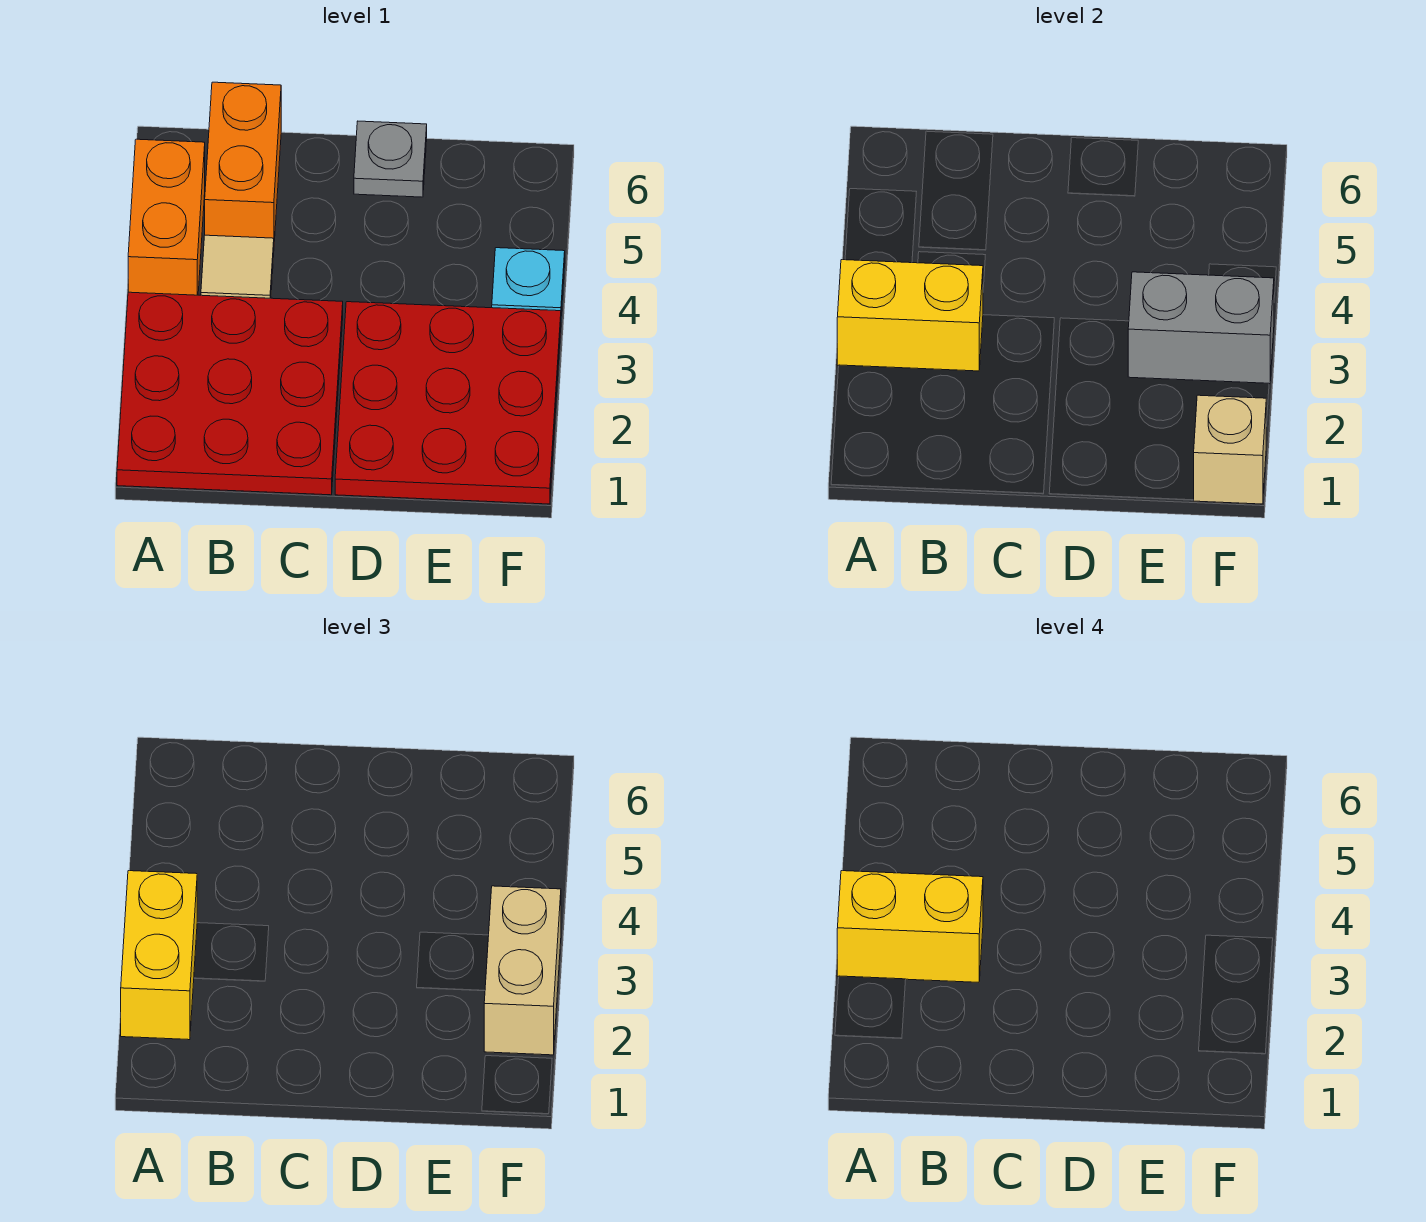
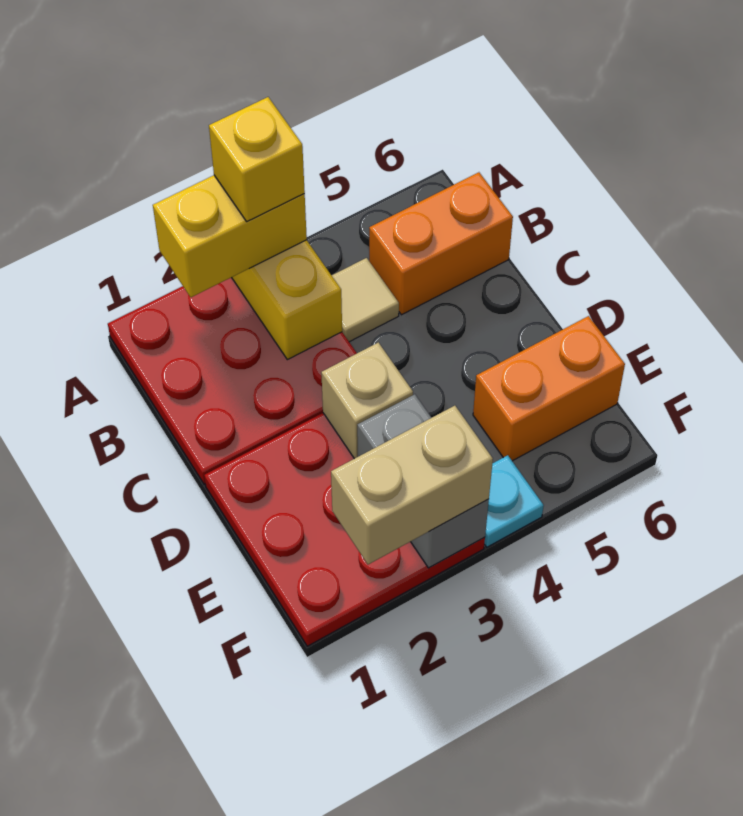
yellow 1x2 brick [837,871,983,982] -> yellow 1x1 brick [209,97,305,221]
orange 1x2 brick [128,139,205,295] -> orange 1x2 brick moved to [473,316,625,461]
grey 1x1 plate [354,121,427,197] -> none
tan 1x1 brick [1194,395,1266,504] -> tan 1x1 brick moved to [321,342,413,459]

